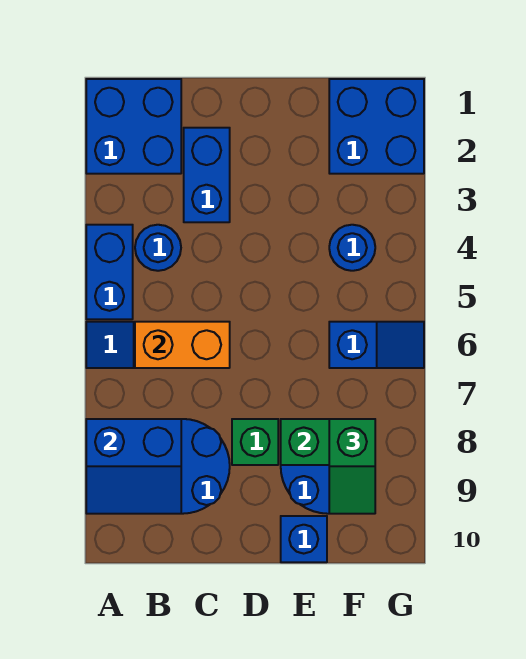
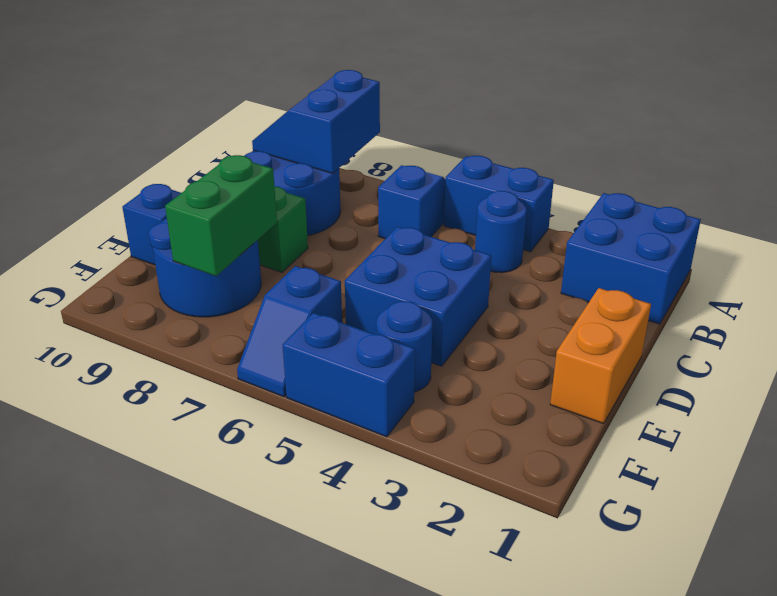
orange 1x2 brick [135,322,230,368] -> orange 1x2 brick moved to [550,288,651,424]
blue 1x2 brick [184,128,230,222] -> blue 1x2 brick moved to [283,313,415,437]
blue 2x2 brick [329,79,424,174] -> blue 2x2 brick moved to [345,227,492,366]
green 1x2 slope [329,419,375,514] -> none

